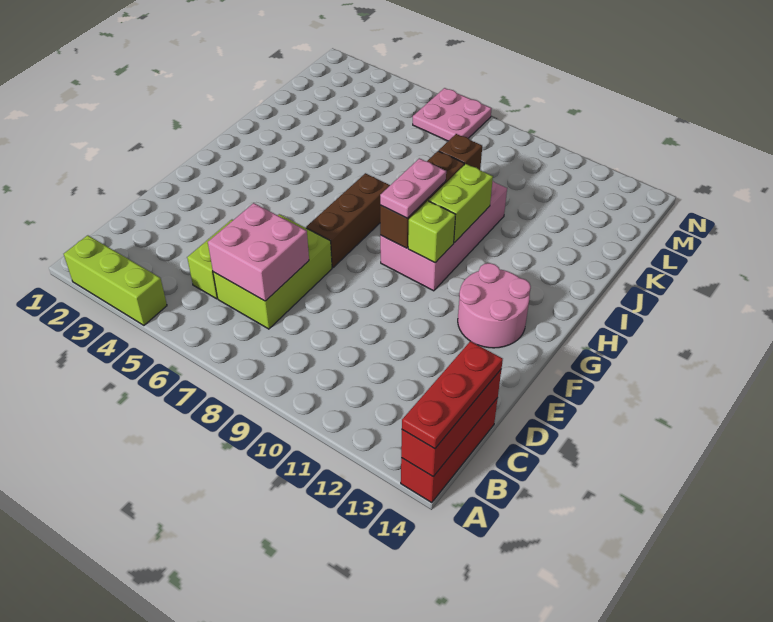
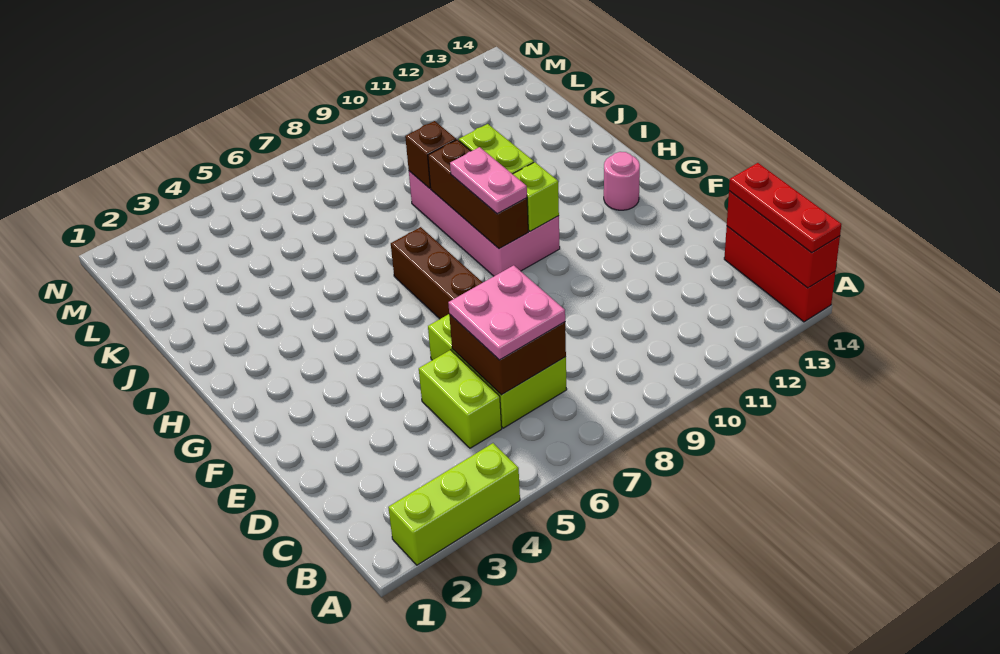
pink 2x2 brick [208,203,309,301] -> brown 2x2 brick [449,314,566,395]
pink 2x2 round brick [458,263,531,348] -> pink 1x1 round brick [604,152,640,210]
pink 2x2 plate [413,88,492,141] -> pink 2x2 plate moved to [448,265,565,360]

